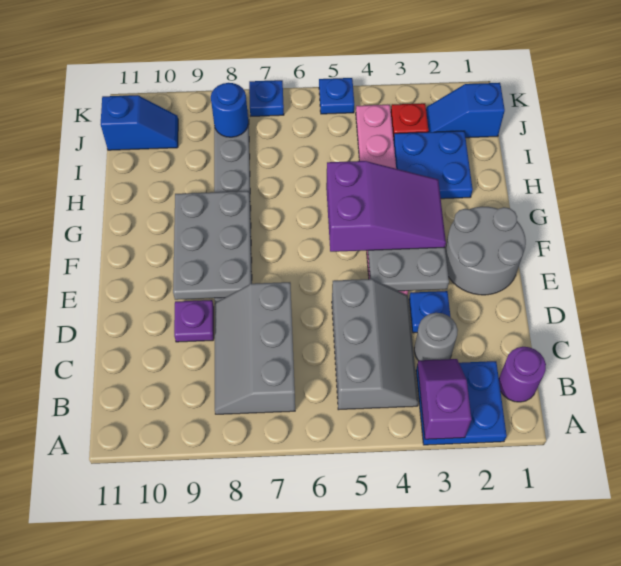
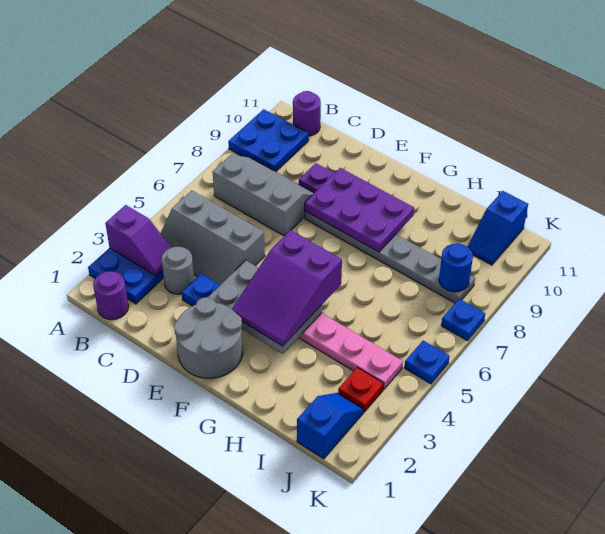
none -> purple 1x1 round brick [293,91,321,136]
grey 2x3 plate [173,191,251,300] -> purple 2x3 plate [305,168,414,252]
blue 2x2 plate [394,131,473,199] -> blue 2x2 plate moved to [228,109,309,172]

